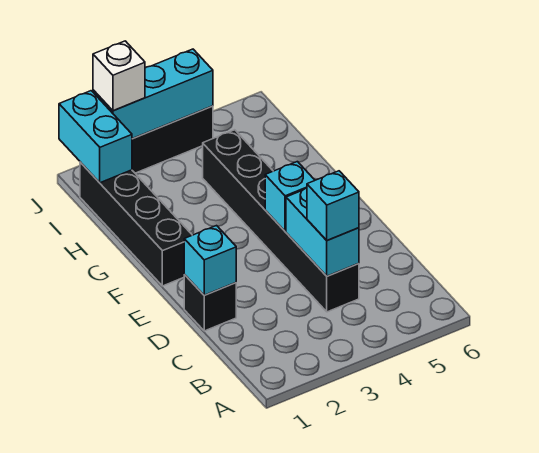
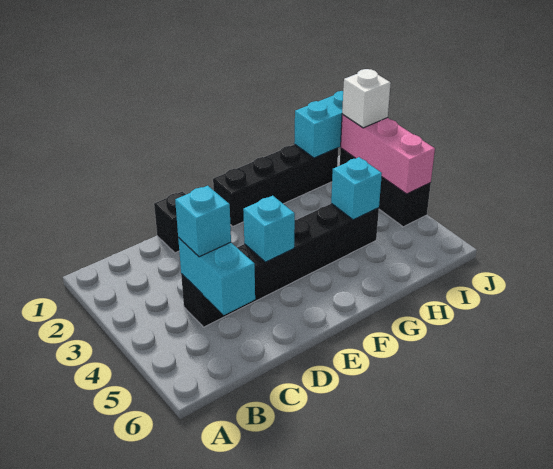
cyan 1x2 brick [286,188,359,276] -> cyan 1x2 brick turned to [178,238,255,315]
cyan 1x1 brick [184,226,236,295] -> cyan 1x1 brick moved to [331,157,382,220]
cyan 1x3 brick [93,49,213,139] -> pink 1x3 brick [341,115,435,194]

